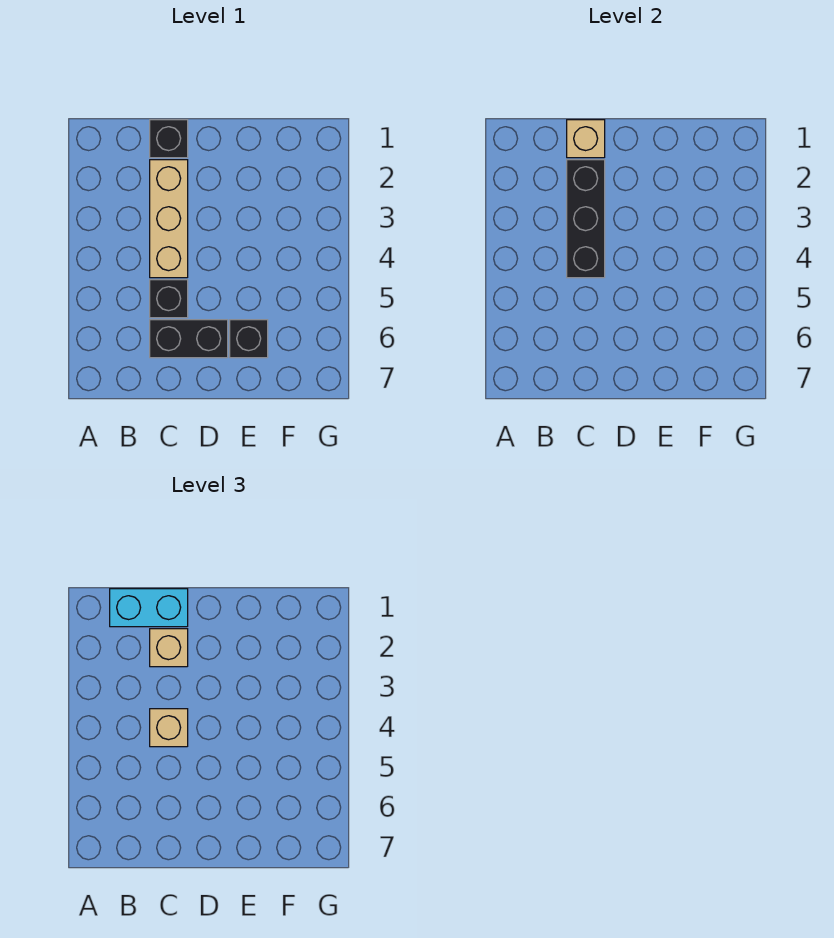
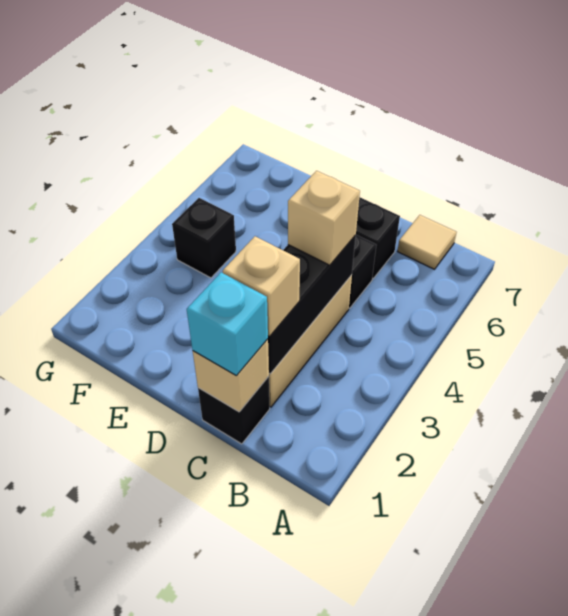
cyan 1x2 brick [110,589,188,627] -> cyan 1x1 brick [187,272,268,376]
none -> tan 1x1 tile [398,215,457,269]
black 1x1 brick [230,320,268,358] -> black 1x1 brick moved to [172,198,236,278]

